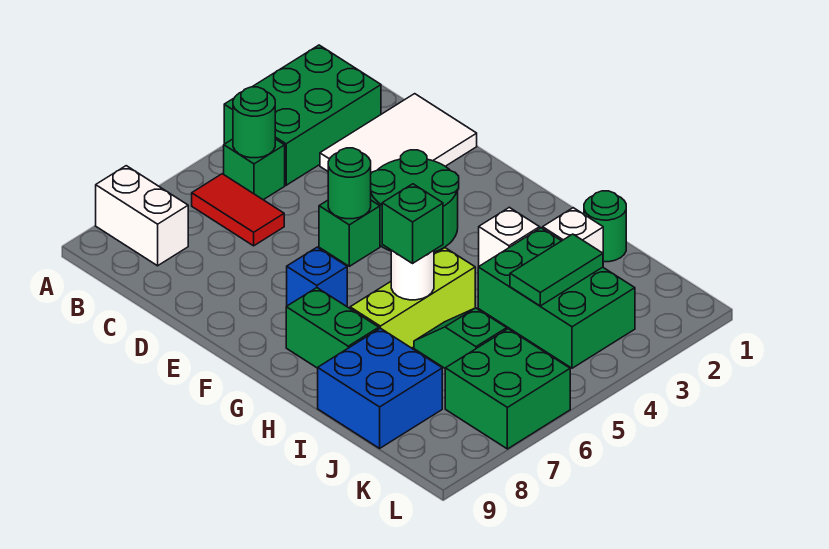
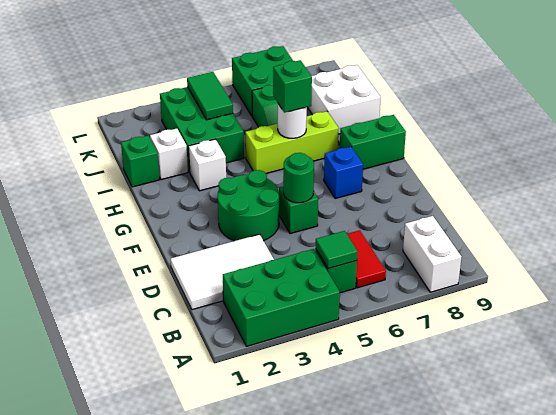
green 1x1 round brick [233,87,275,158] -> green 1x1 tile [316,231,357,269]
green 1x2 brick [286,288,379,368] -> green 1x2 brick turned to [340,115,406,169]
green 1x1 round brick [584,191,626,262] -> green 1x1 brick [121,136,160,187]
blue 2x2 brick [318,328,442,448] -> white 2x2 brick [308,65,381,134]
green 1x2 tile [510,234,603,306] -> green 1x2 tile turned to [187,72,233,120]

